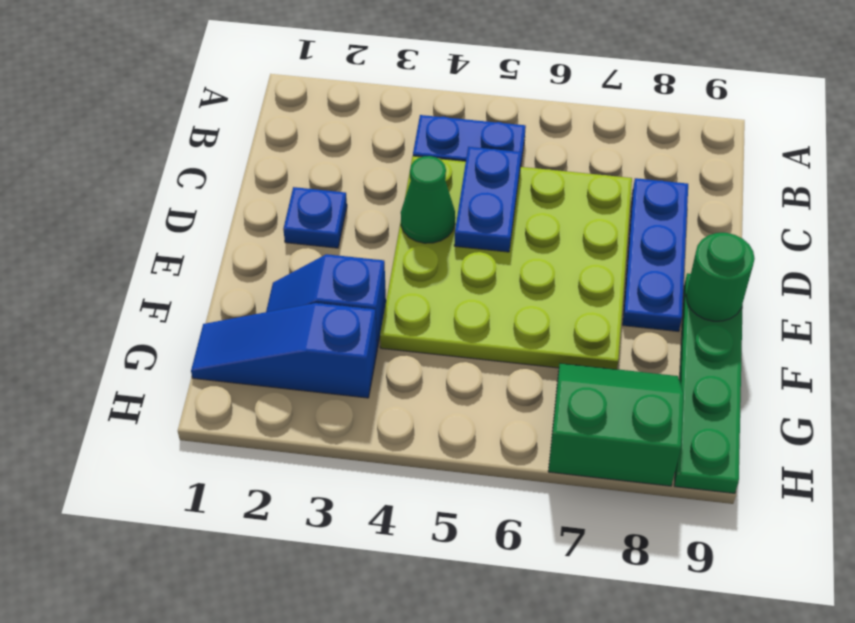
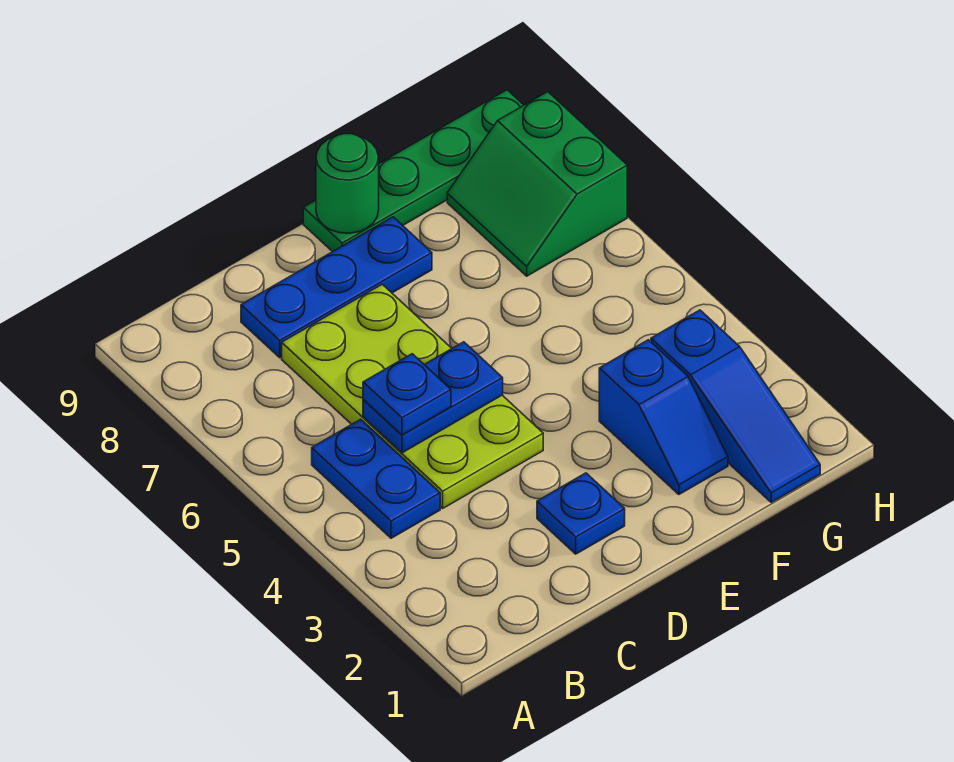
lime 4x4 plate [380,156,632,369] -> lime 2x4 plate [282,284,543,508]
none -> blue 1x1 plate [363,354,451,435]
green 1x1 cone [401,156,455,243] -> none

